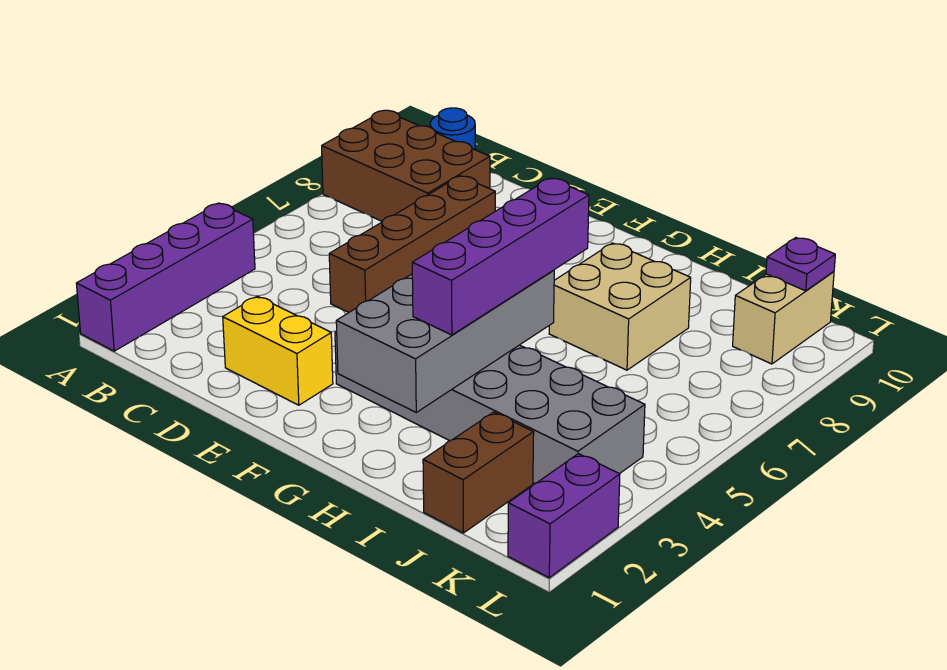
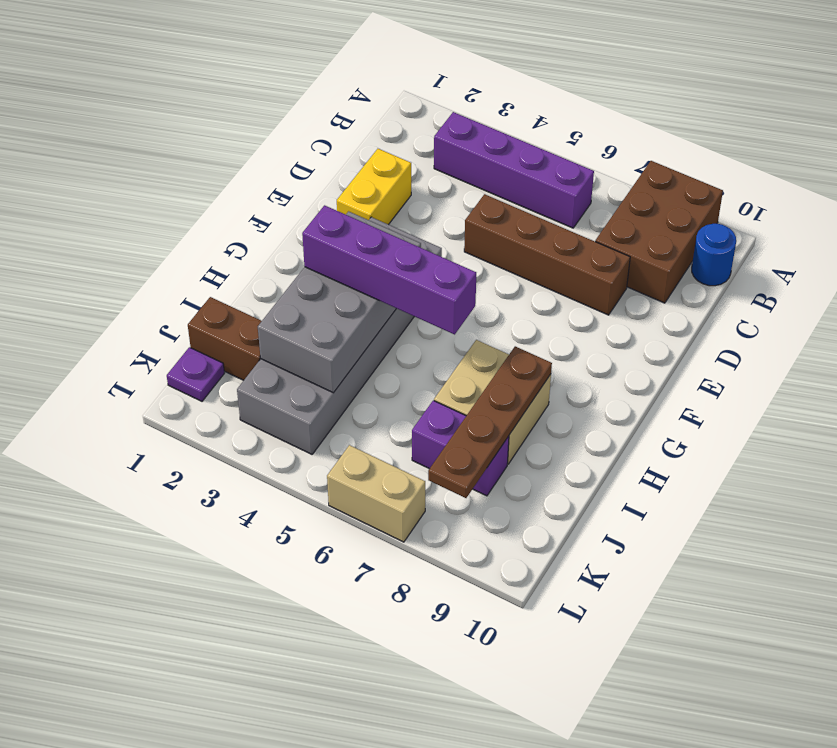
purple 1x4 brick [76,203,255,351] -> purple 1x4 brick moved to [434,112,594,228]
grey 2x4 brick [336,270,554,412] -> grey 2x4 brick turned to [258,211,421,393]
none -> brown 1x4 plate [428,346,552,498]
tan 1x2 brick [733,272,834,364] -> tan 1x2 brick moved to [327,445,425,542]
purple 1x1 plate [766,238,835,291] -> purple 1x1 plate moved to [167,347,224,401]
purple 1x2 brick [508,454,620,578] -> purple 1x2 brick moved to [412,401,509,496]

